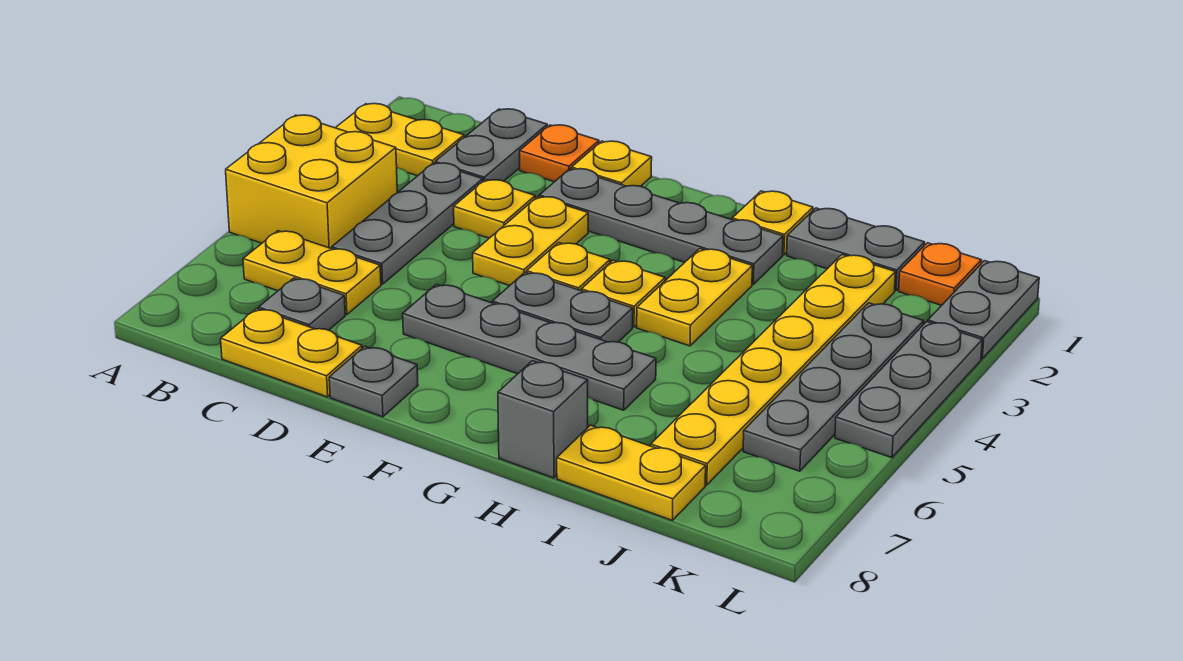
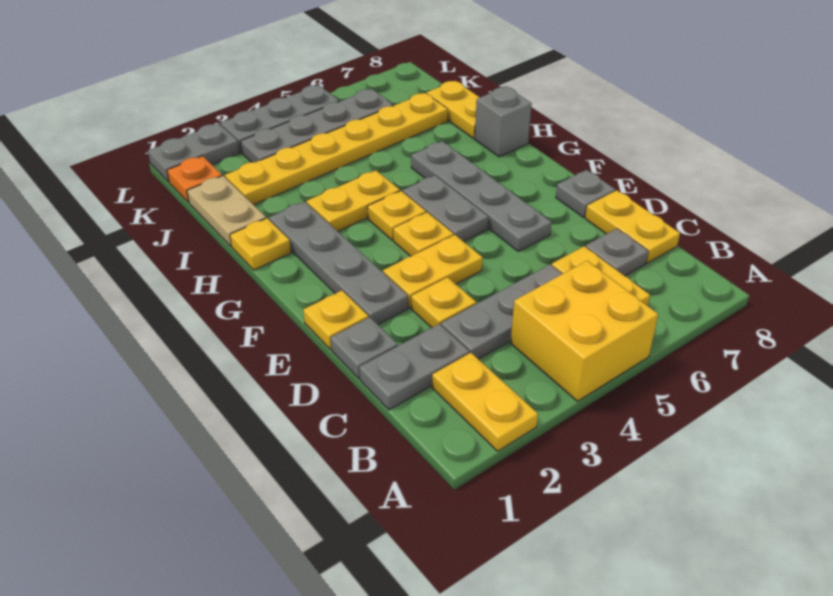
orange 1x1 plate [520,125,599,182] -> grey 1x1 plate [331,317,398,379]
grey 1x2 plate [787,208,925,291] -> tan 1x2 plate [187,176,266,246]

